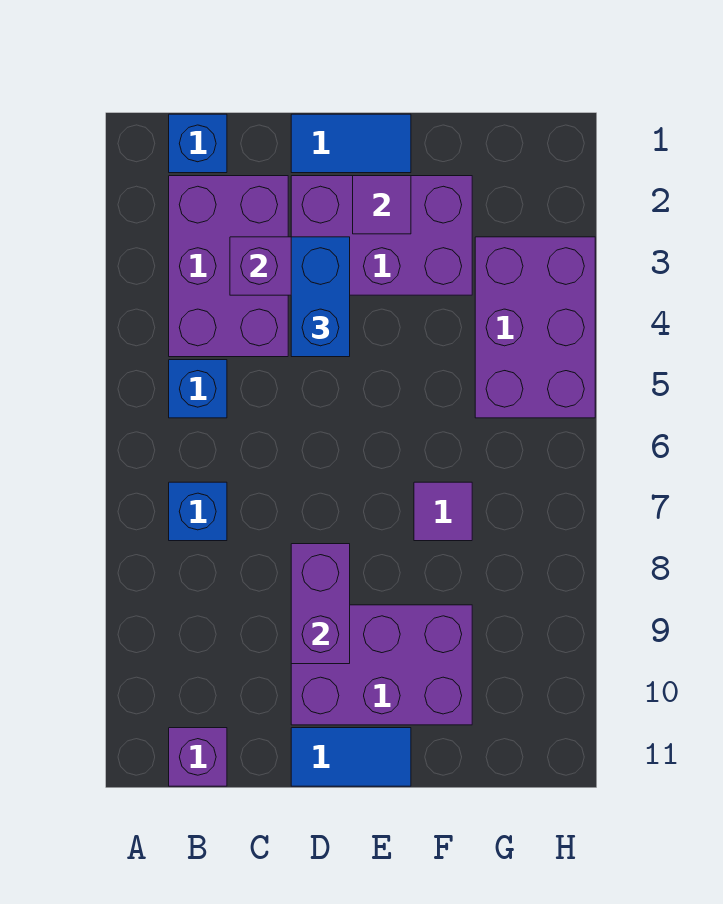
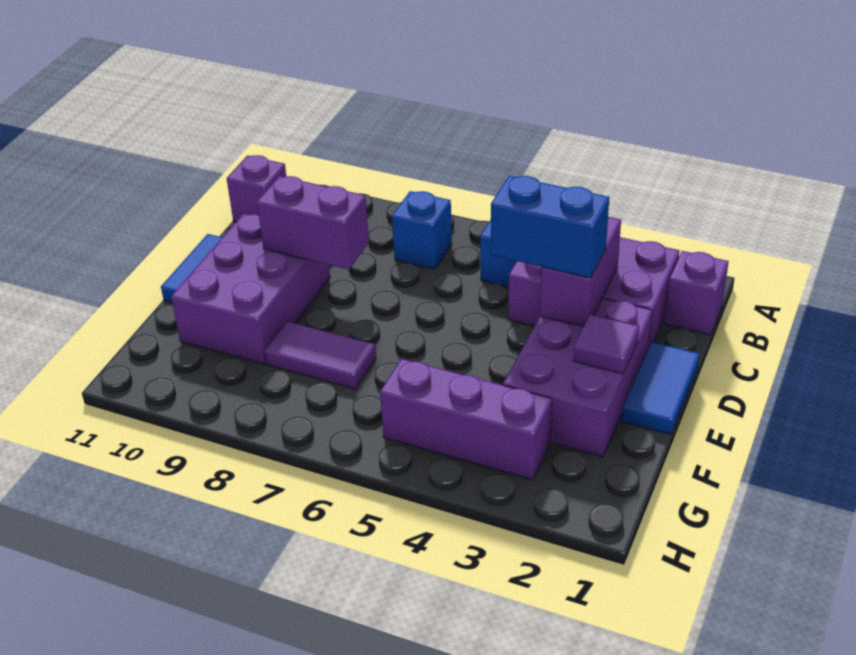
blue 1x1 brick [169,114,227,173] -> purple 1x1 brick [665,251,729,335]
purple 1x1 tile [414,482,472,541] -> purple 1x2 tile [265,321,376,389]
purple 2x3 brick [475,237,595,418] -> purple 1x3 brick [380,359,552,480]

